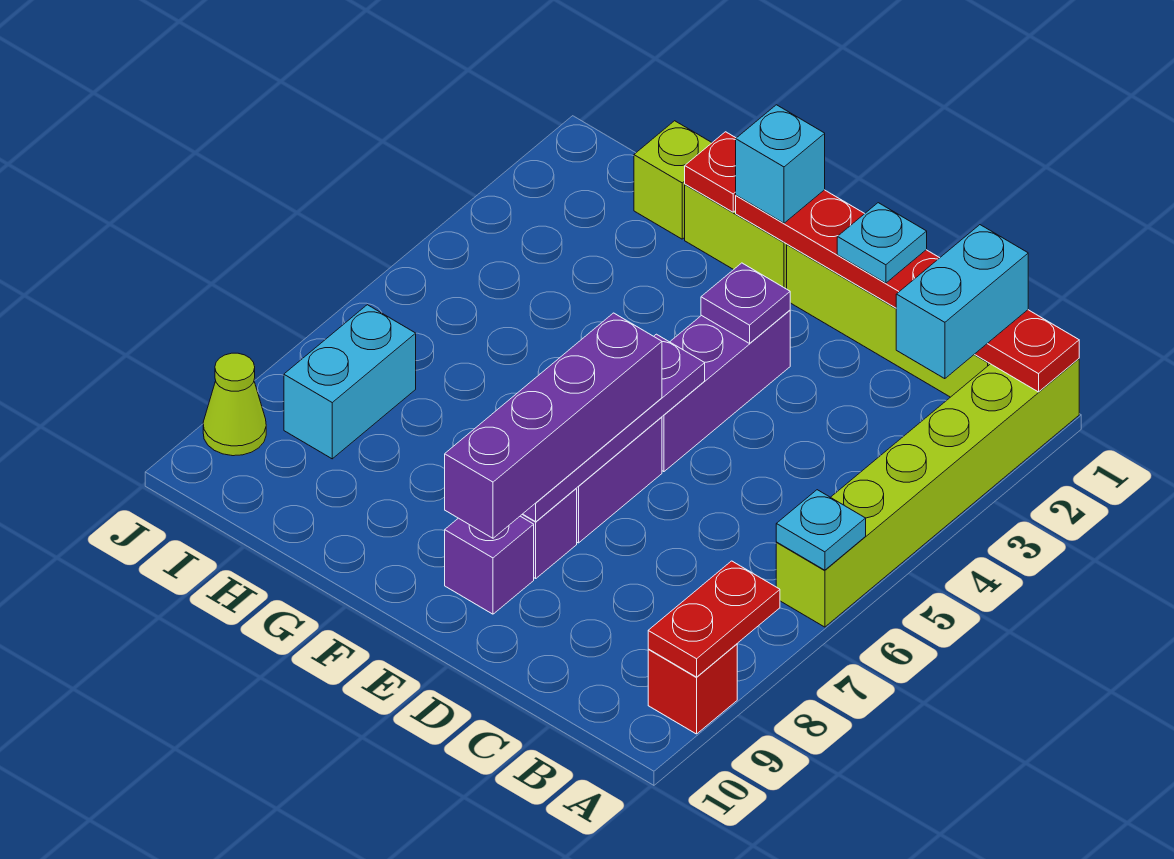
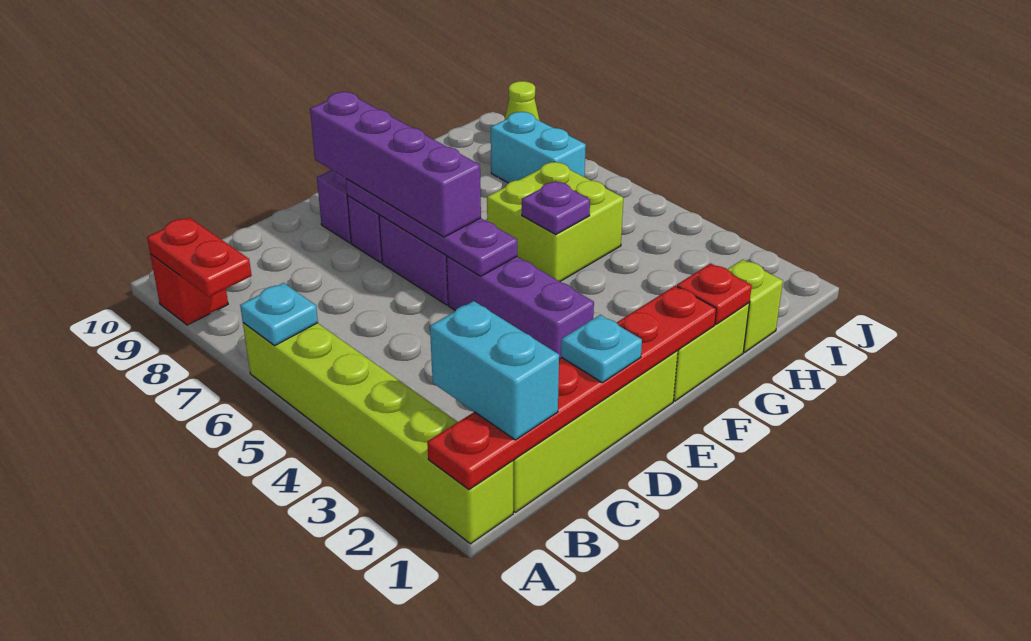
purple 1x1 plate [701,263,790,343] -> purple 1x1 plate moved to [522,181,590,235]
cyan 1x1 brick [736,105,825,223] -> none
none -> lime 2x2 brick [487,162,623,281]

